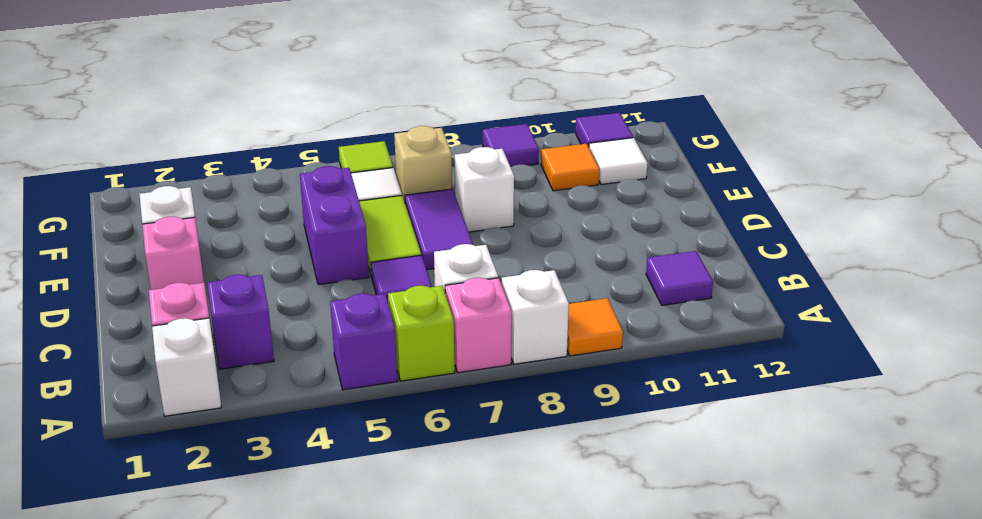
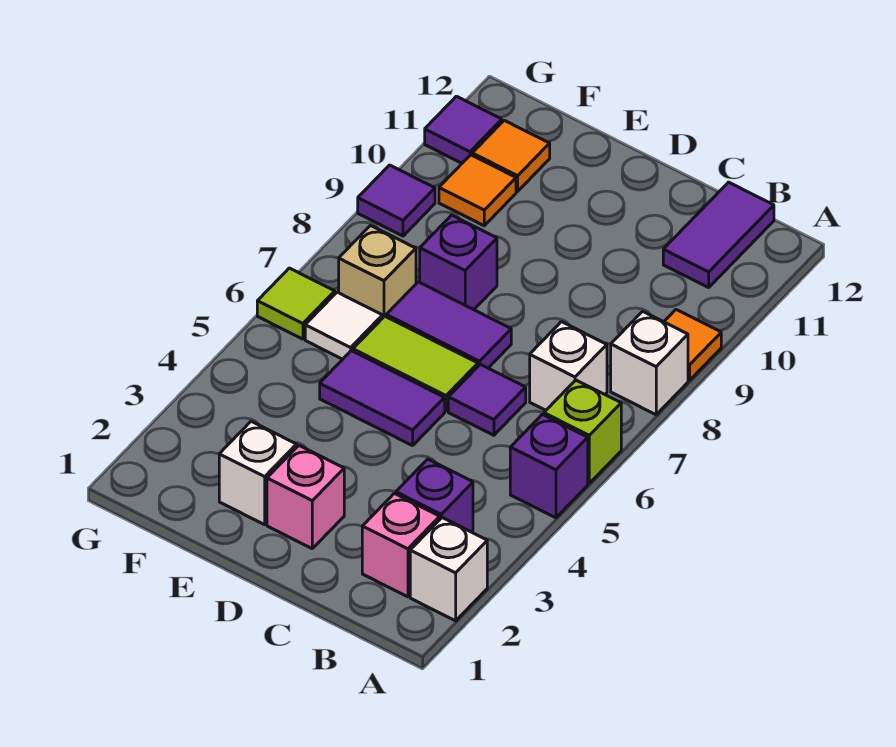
pink 1x1 brick [445,278,512,373] -> none
purple 1x1 tile [646,251,713,305] -> purple 1x2 tile [663,182,774,288]
purple 1x2 brick [300,166,369,285] -> purple 1x2 tile [320,351,445,446]
white 1x1 brick [455,147,514,232] -> purple 1x1 brick [420,215,497,310]
white 1x1 tile [589,138,648,185] -> orange 1x1 tile [472,120,550,191]

